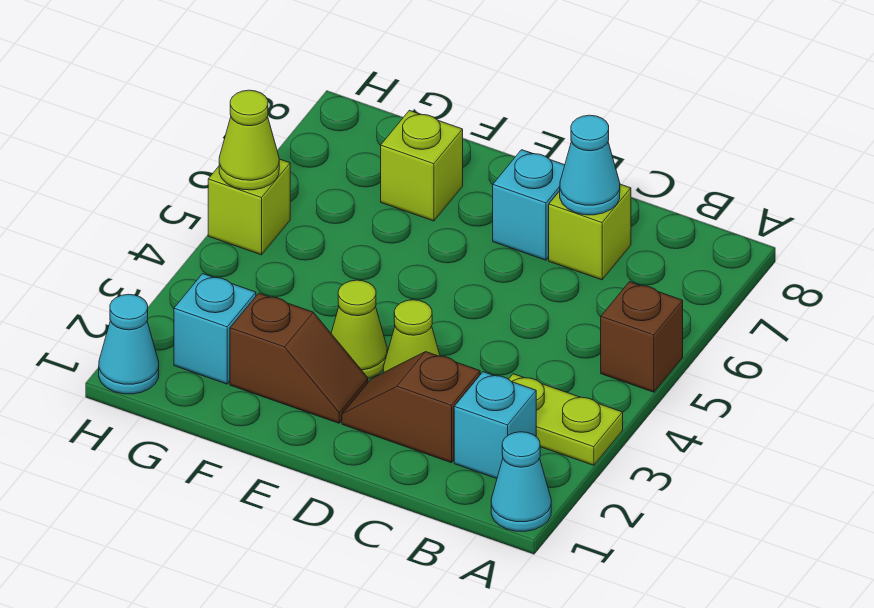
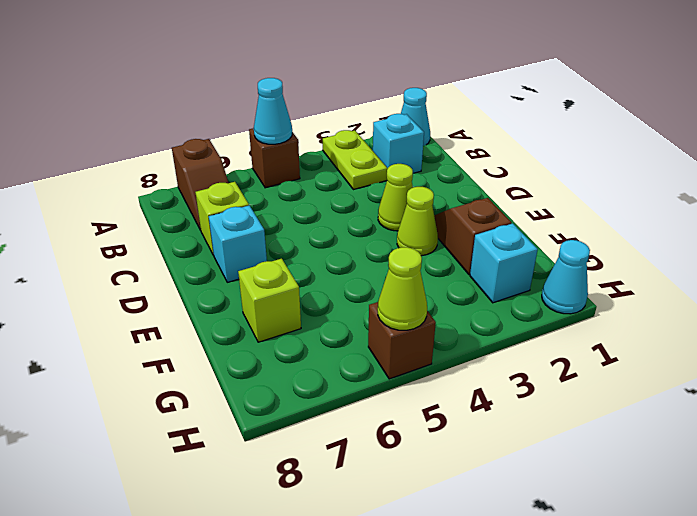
brown 1x2 slope [342,352,480,463] -> brown 1x2 slope moved to [172,139,228,230]
cyan 1x1 cone [560,115,620,215] -> cyan 1x1 cone moved to [254,78,292,144]
lime 1x1 brick [208,159,290,255] -> brown 1x1 brick [368,302,436,379]

